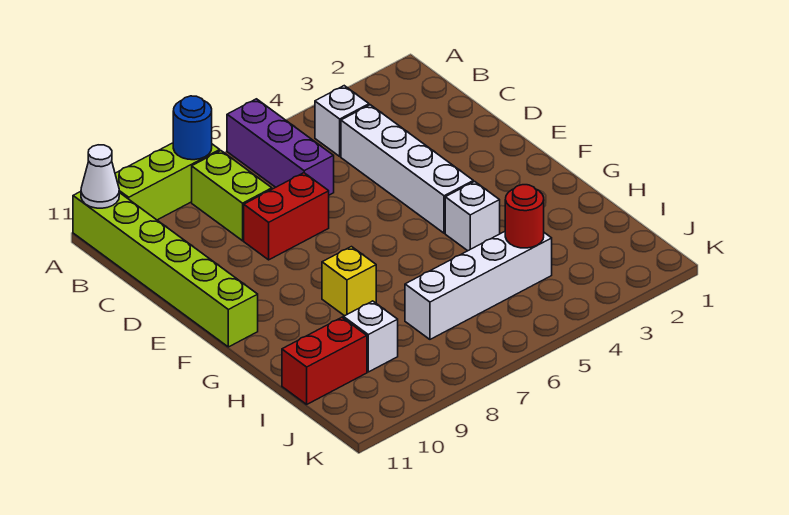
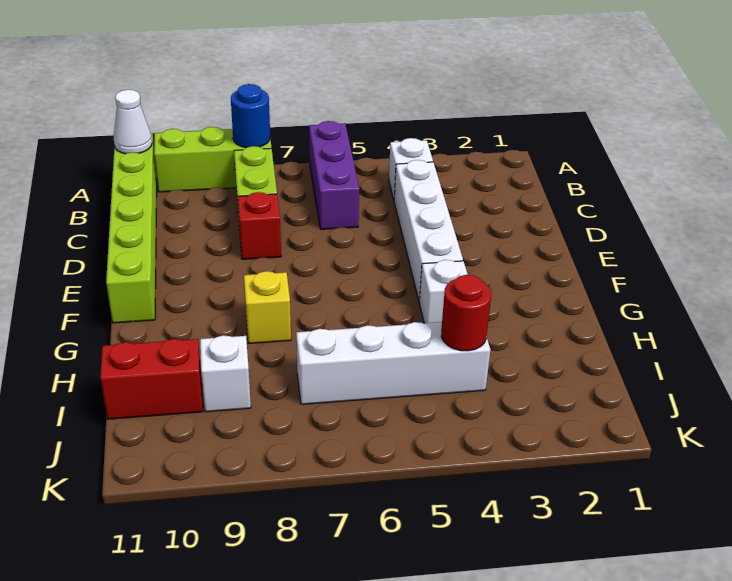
red 1x2 brick [244,173,329,260] -> red 1x1 brick [238,192,281,259]

